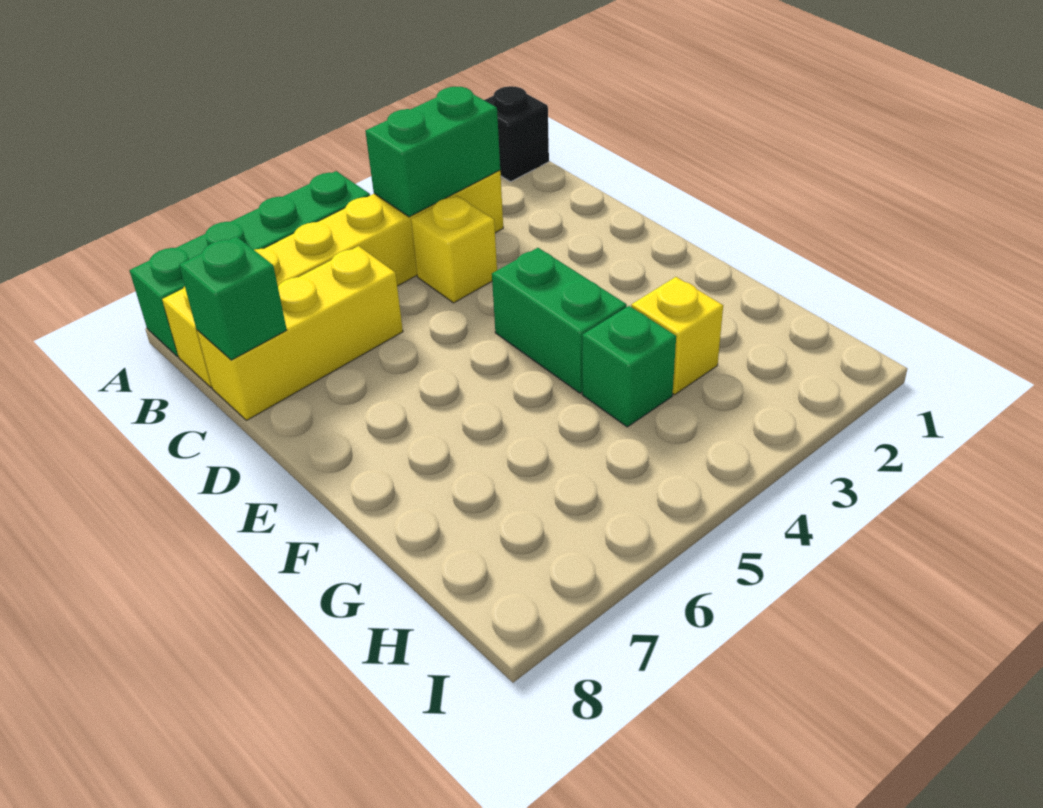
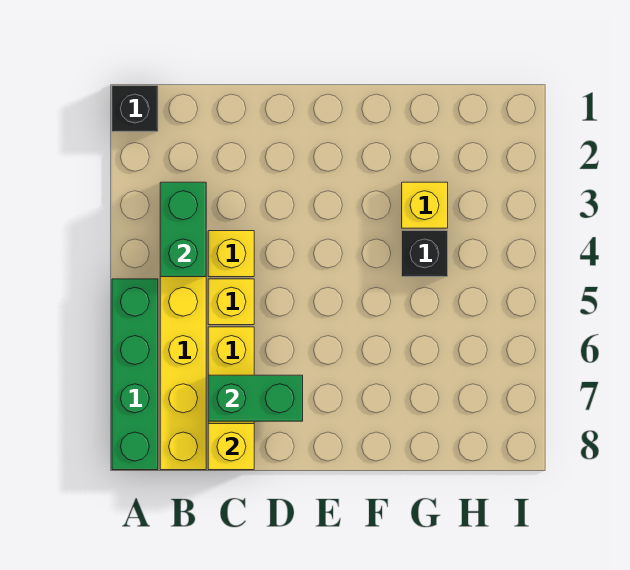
none -> yellow 1x1 brick [208,279,254,325]
green 1x1 brick [179,237,287,360] -> yellow 1x1 brick [208,424,254,470]
green 1x2 brick [492,248,627,393] -> green 1x2 brick moved to [208,375,303,421]
green 1x1 brick [582,306,676,427] -> black 1x1 brick [402,231,448,277]

